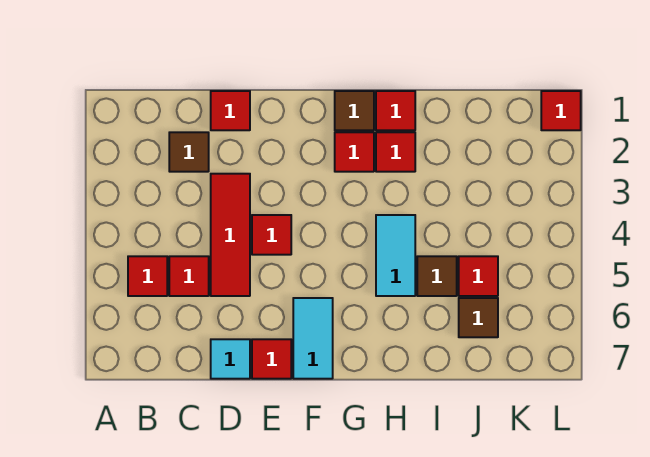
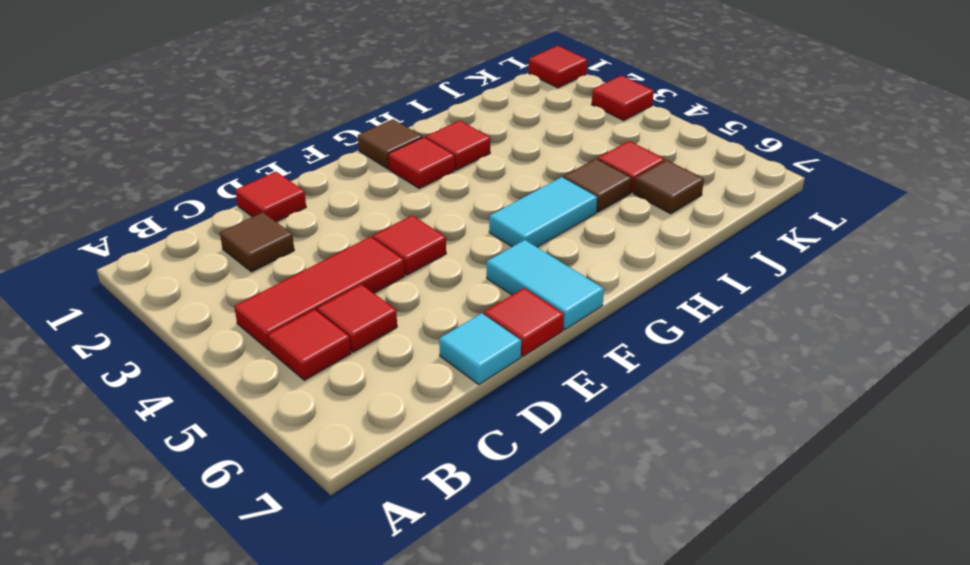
red 1x3 tile [211,174,250,296] -> red 1x3 tile turned to [234,237,405,350]
red 1x1 tile [376,91,415,130] -> red 1x1 tile moved to [592,75,654,120]
cyan 1x2 tile [376,215,415,296] -> cyan 1x2 tile turned to [489,177,597,247]

